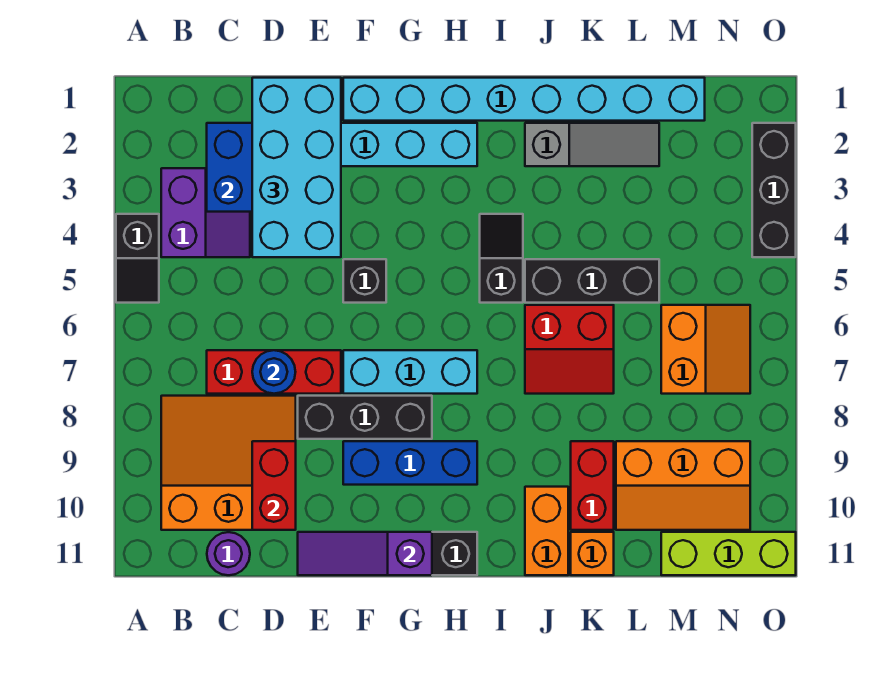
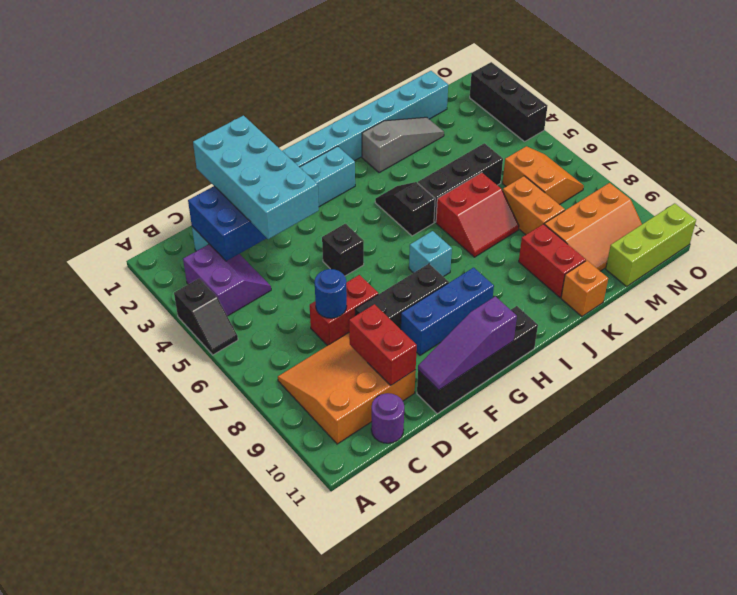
red 1x3 brick [207,350,341,394] -> red 1x2 brick [310,275,378,346]
cyan 1x3 brick [343,350,477,394] -> cyan 1x1 brick [409,231,452,277]
orange 1x2 brick [525,487,568,575] -> orange 1x2 brick moved to [503,176,565,235]

